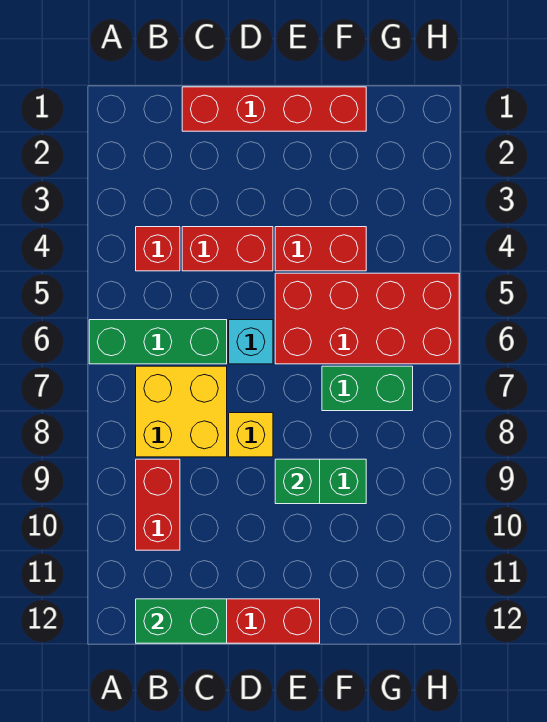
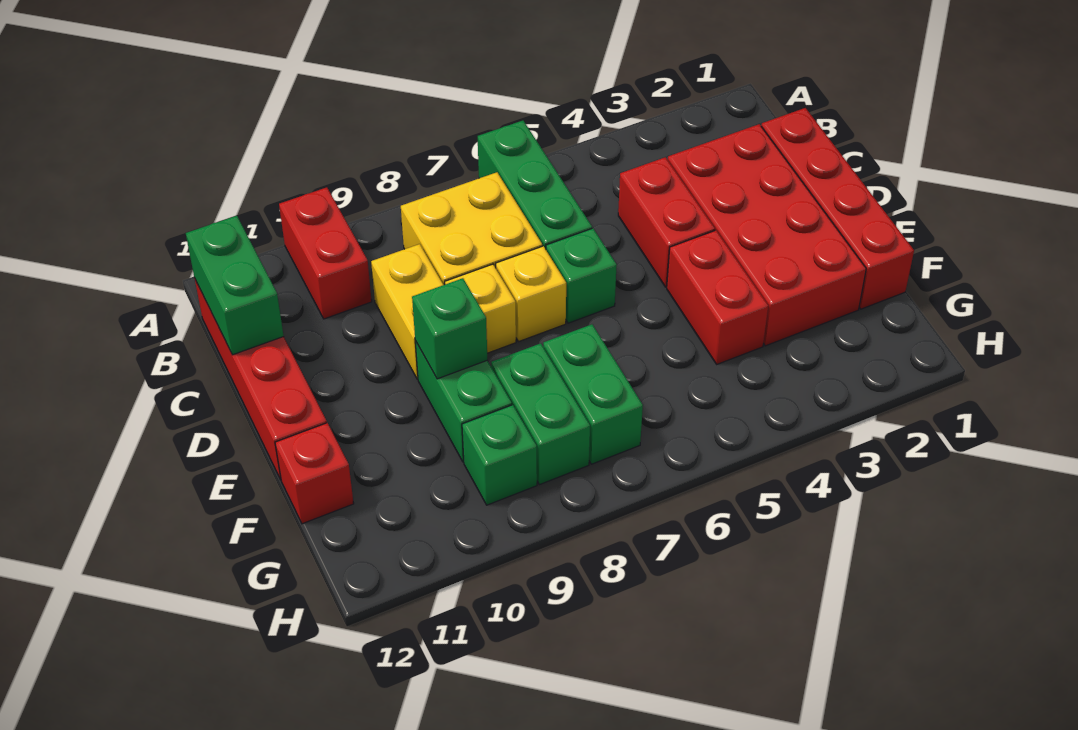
red 1x1 brick [136,227,180,271] -> red 1x1 brick moved to [275,423,354,524]
red 1x2 brick [136,459,180,550] -> red 1x2 brick turned to [279,187,372,319]
none -> yellow 1x2 brick [371,244,443,379]
cyan 1x1 brick [229,320,273,364] -> green 1x1 brick [546,228,617,323]
none -> yellow 1x1 brick [496,246,566,342]
red 2x4 brick [275,273,459,364] -> red 2x4 brick moved to [668,124,866,346]
none -> green 1x2 brick [491,343,590,485]
none -> green 1x1 brick [462,405,537,505]

